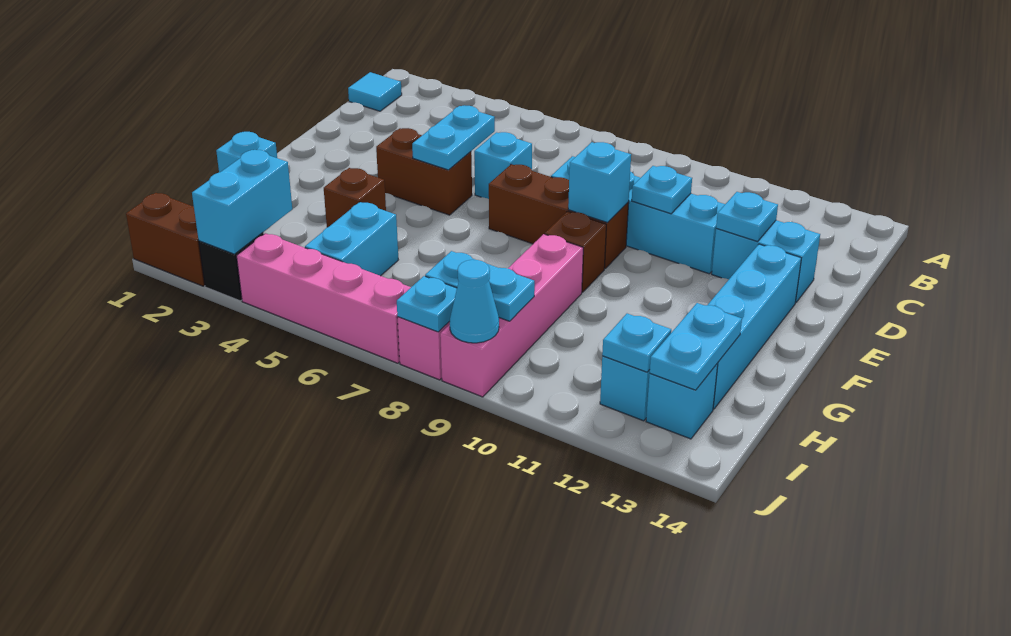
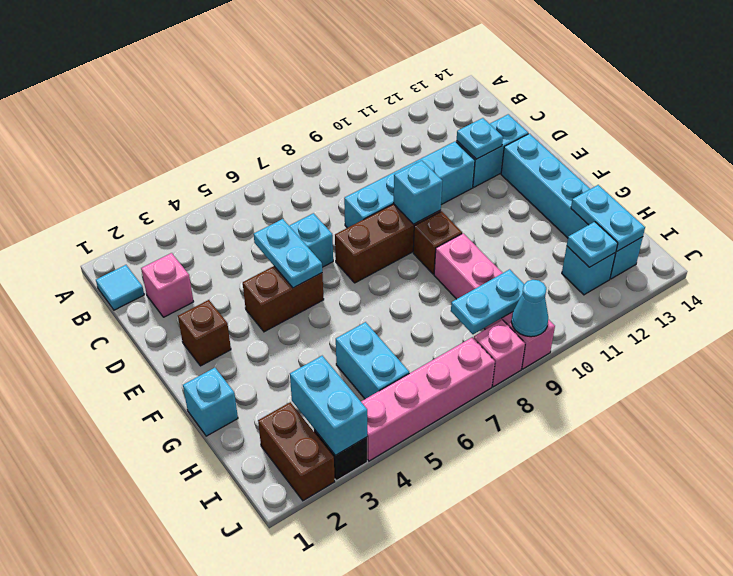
none -> pink 1x1 brick [141,253,194,317]
cyan 1x1 plate [632,166,692,214] -> none
brown 1x1 brick [324,168,386,228] -> brown 1x1 brick moved to [178,300,231,366]
brown 1x2 brick [126,193,205,286] -> brown 1x2 brick turned to [258,402,335,501]
cyan 1x1 plate [397,276,457,332] -> none

